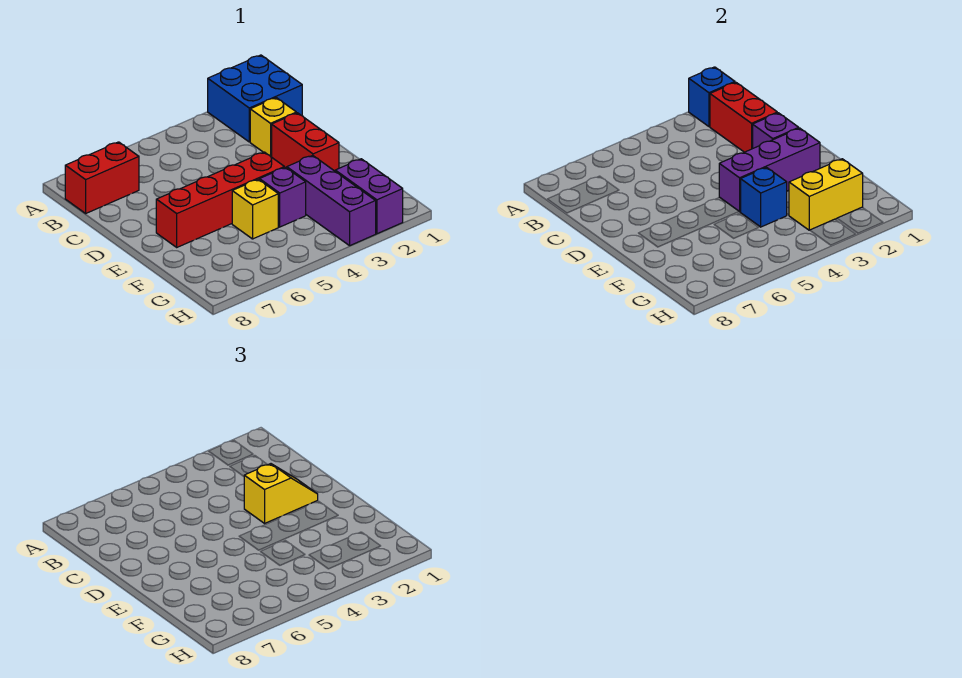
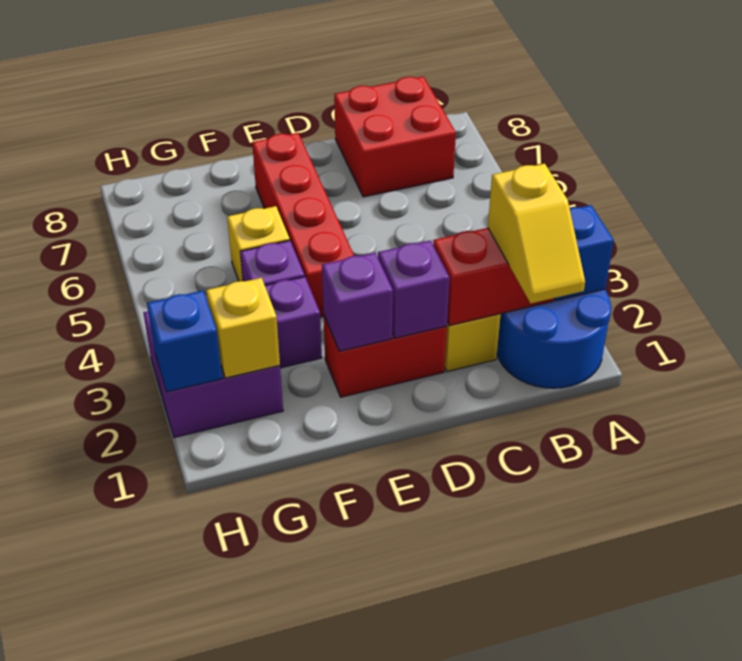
blue 2x2 brick [208,55,302,142] -> blue 2x2 round brick [497,289,611,388]
red 1x2 brick [65,142,139,213] -> red 2x2 brick [334,77,456,197]
yellow 1x2 slope [244,464,318,523] -> yellow 1x2 slope moved to [488,164,585,303]
purple 1x3 brick [719,128,820,212] -> purple 1x1 brick [322,253,393,351]
blue 1x1 brick [741,167,787,227] -> blue 1x1 brick moved to [147,291,222,392]
yellow 1x2 brick [789,159,863,230] -> yellow 1x1 brick [206,278,280,378]

